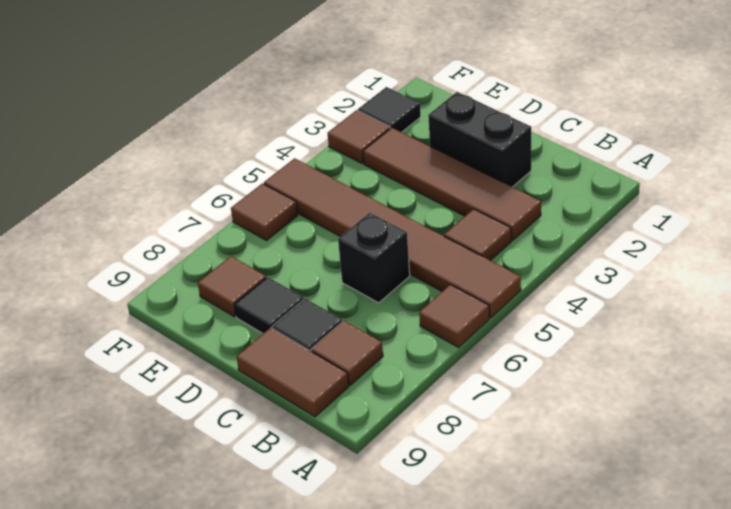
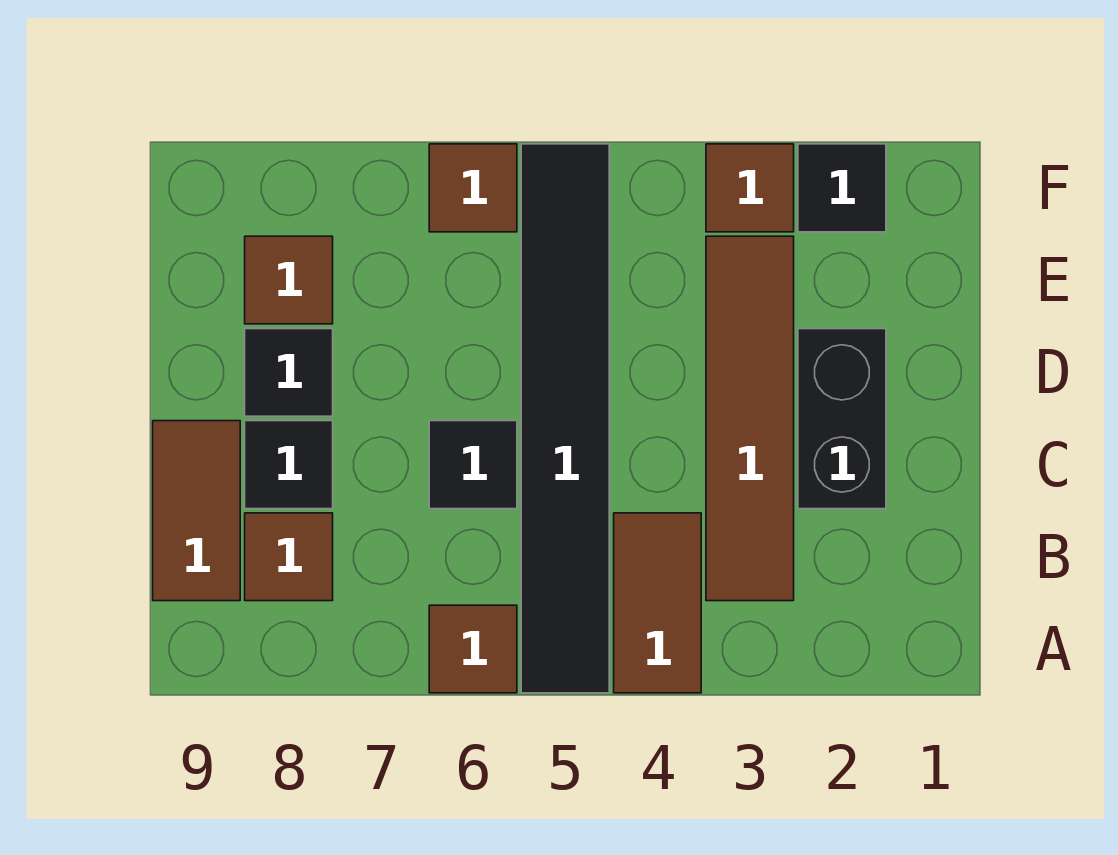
brown 1x6 tile [264,158,521,318] -> black 1x6 tile [521,144,609,693]
brown 1x1 tile [444,209,511,261] -> brown 1x2 tile [614,513,701,693]
black 1x1 brick [338,213,410,303] -> black 1x1 tile [429,421,517,509]

